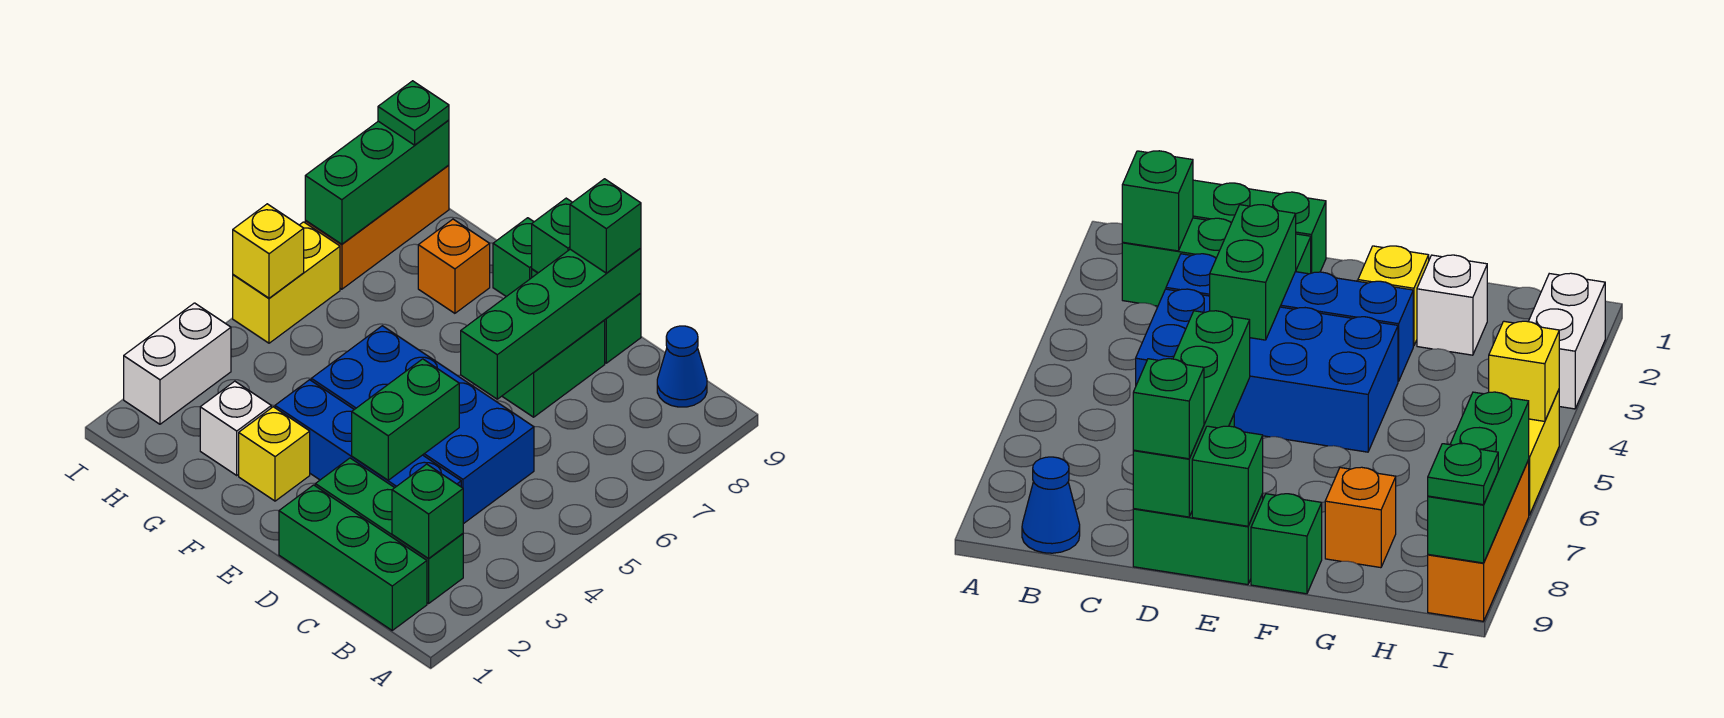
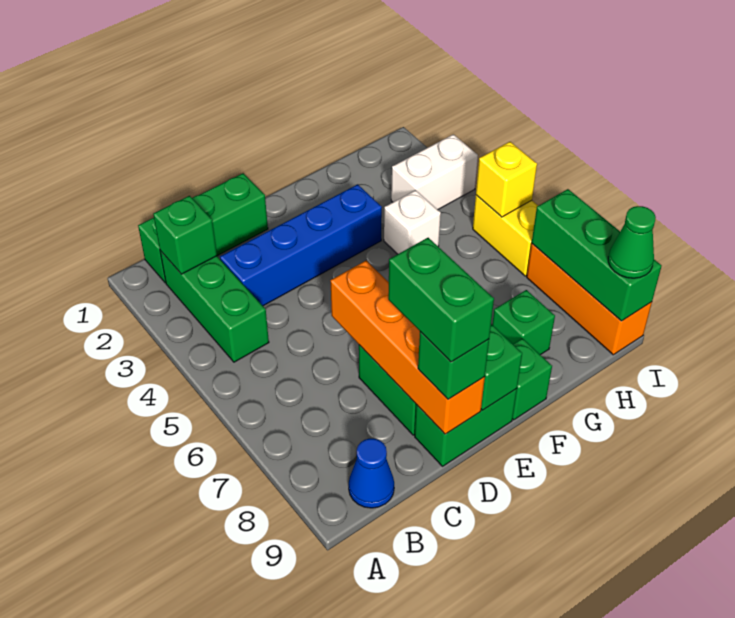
green 1x3 brick [315,458,463,603] -> green 1x3 brick turned to [160,251,269,362]
blue 2x4 brick [311,326,534,524] -> none
green 1x2 brick [352,359,459,480] -> green 1x2 brick moved to [388,238,494,362]
green 1x4 brick [461,248,641,399] -> orange 1x4 brick [330,261,485,434]
yellow 1x1 brick [239,407,310,501] -> none
white 1x1 brick [200,381,271,475] -> white 1x1 brick moved to [384,190,441,254]
orange 1x1 brick [418,219,490,313] -> green 1x1 brick [492,290,555,355]
white 1x2 brick [124,303,231,424] -> white 1x2 brick turned to [391,134,478,210]
green 1x1 plate [378,81,449,145] -> green 1x1 cone [608,206,656,278]

